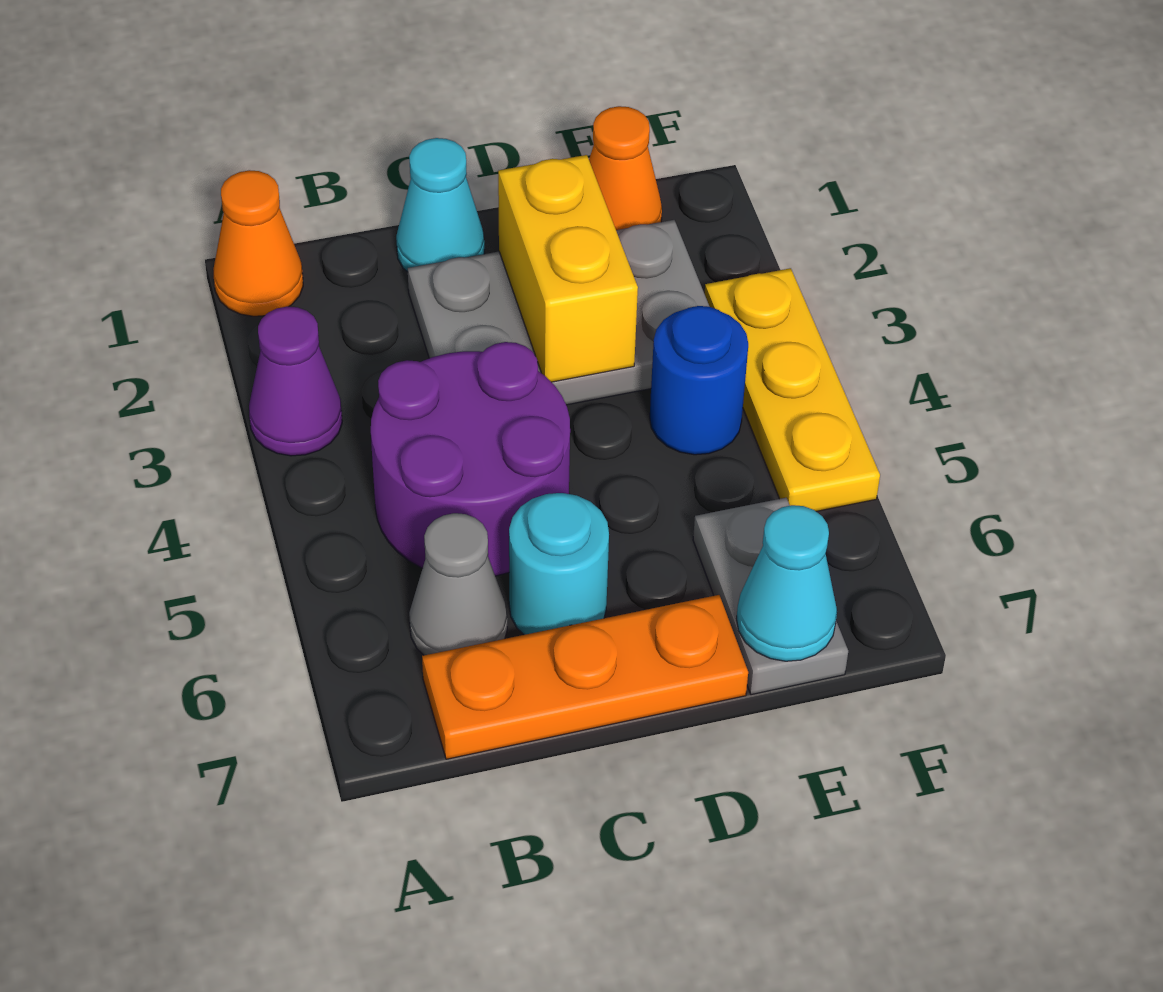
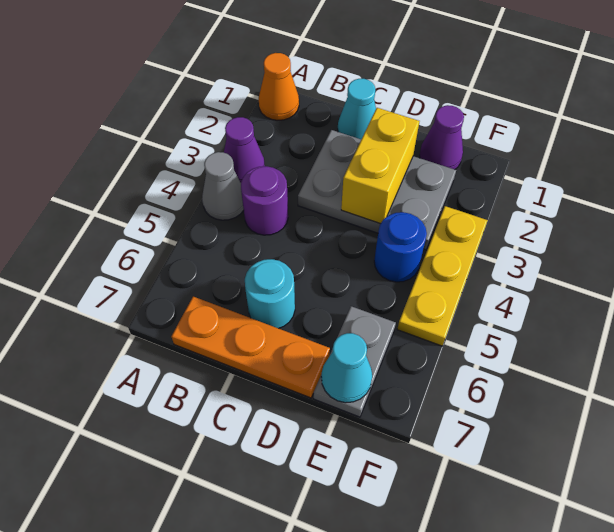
purple 2x2 round brick [371,342,570,576] -> purple 1x1 round brick [241,166,288,235]
grey 1x1 cone [409,513,507,655] -> grey 1x1 cone moved to [202,152,244,220]
orange 1x1 cone [589,106,662,230] -> purple 1x1 cone [420,105,464,169]

